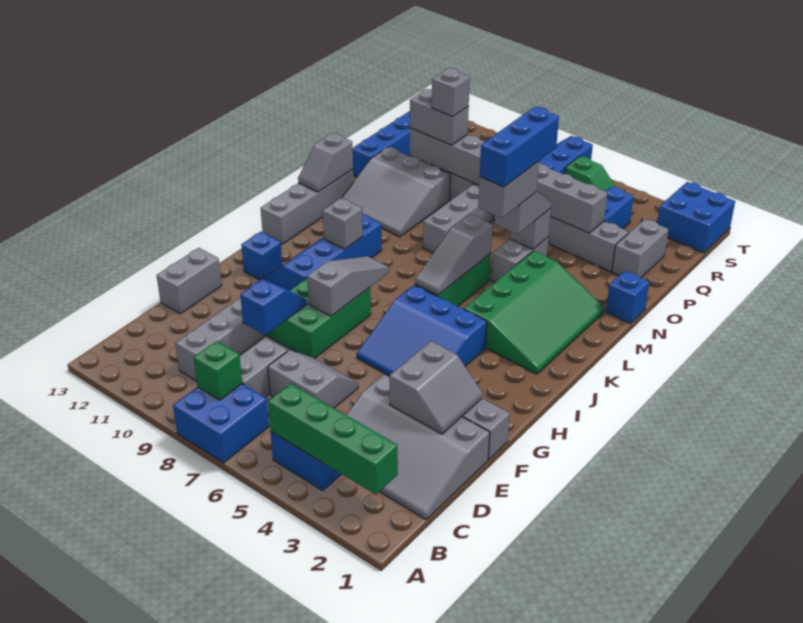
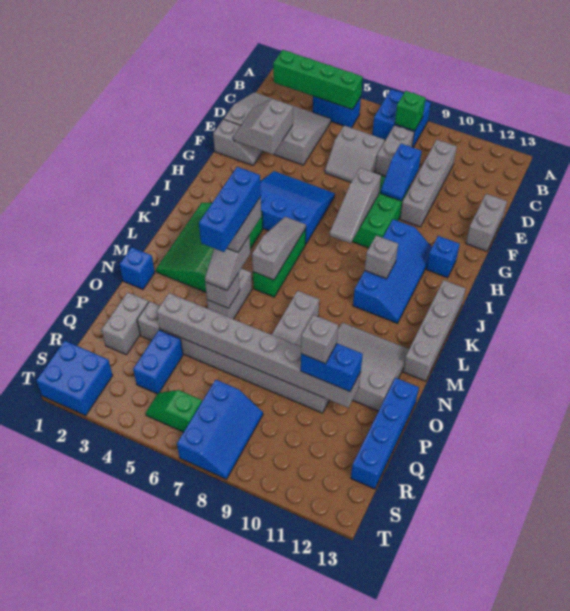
grey 1x2 slope [298,133,353,192] -> none
grey 1x2 brick [410,89,469,145] -> blue 1x2 brick [301,344,363,392]

